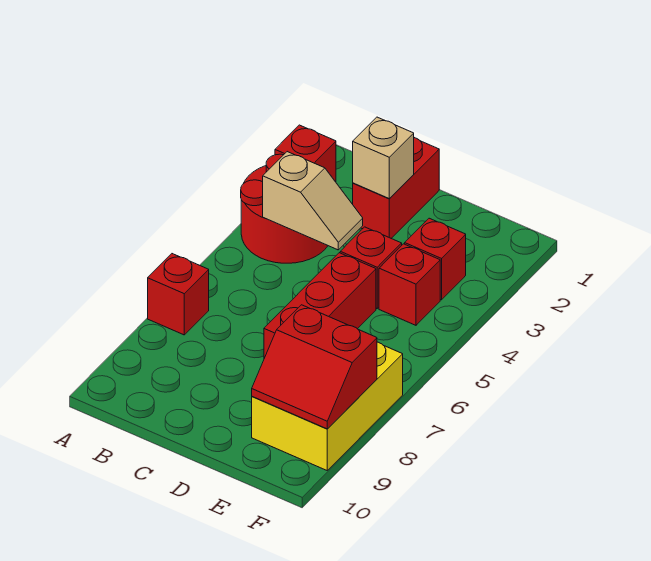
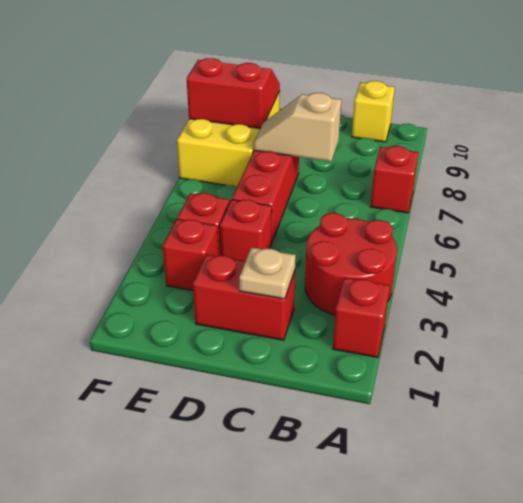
tan 1x2 slope [263,152,363,250] -> tan 1x2 slope moved to [254,93,341,161]
none -> yellow 1x1 brick [352,81,395,142]
red 1x2 brick [353,138,439,238] -> red 1x2 brick turned to [193,254,295,340]
tan 1x1 brick [353,117,414,199] -> tan 1x1 plate [239,248,296,299]

